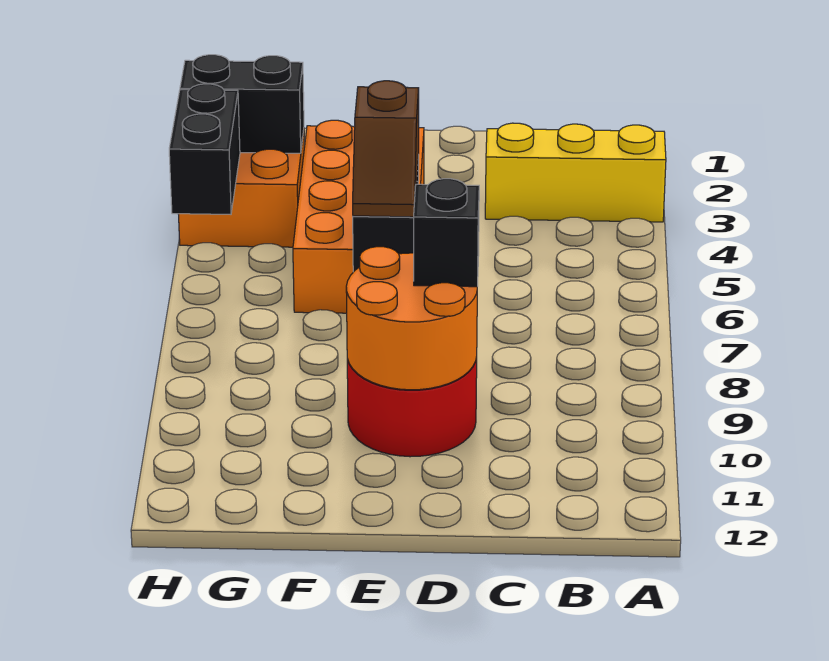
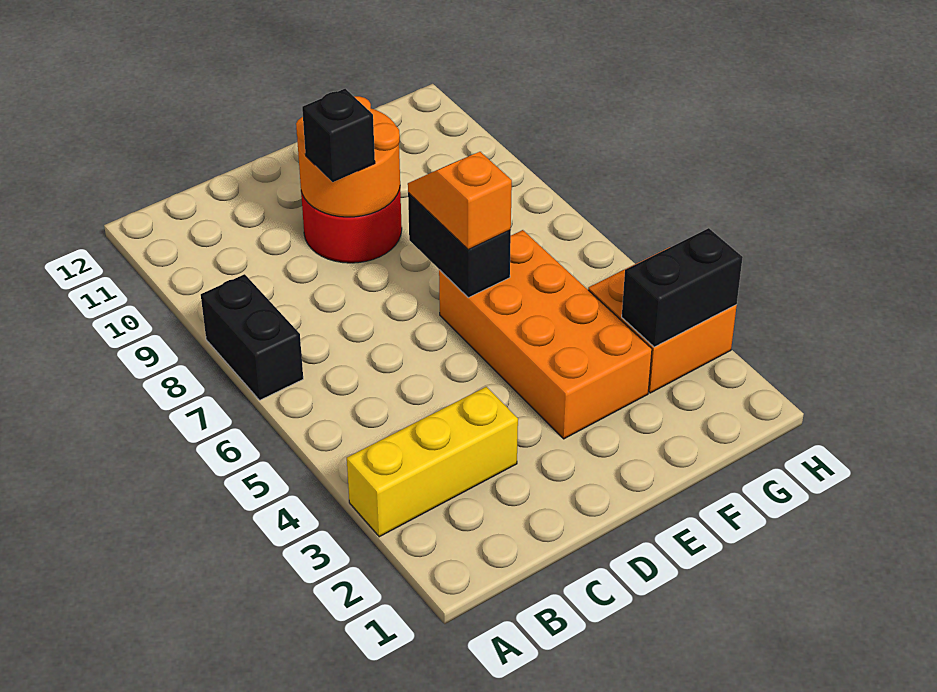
brown 1x2 slope [353,81,419,217] -> orange 1x2 slope [408,152,512,249]
black 1x2 brick [169,84,240,214] -> black 1x2 brick moved to [201,274,303,400]

